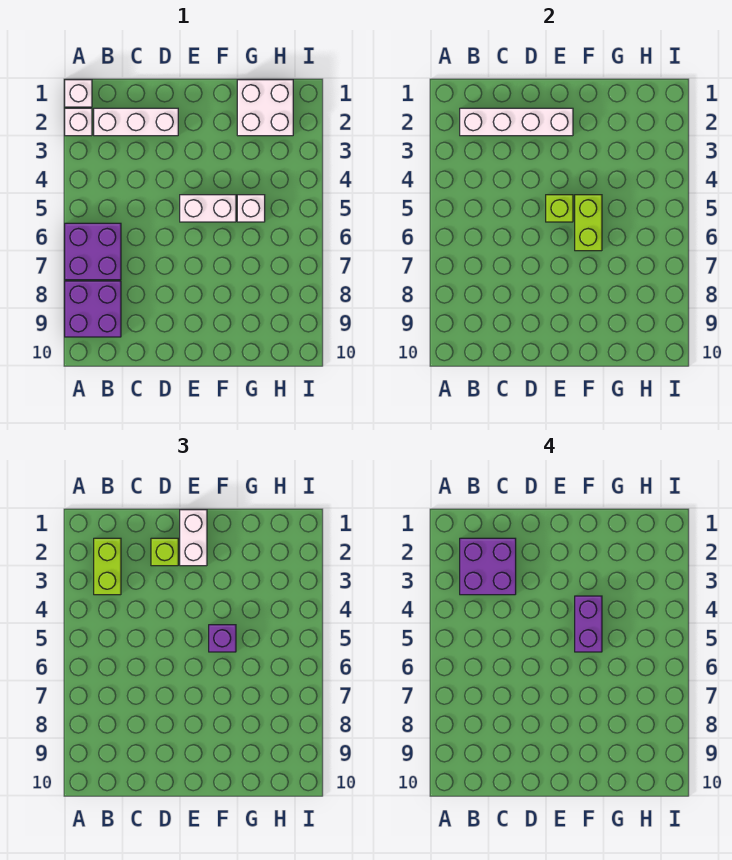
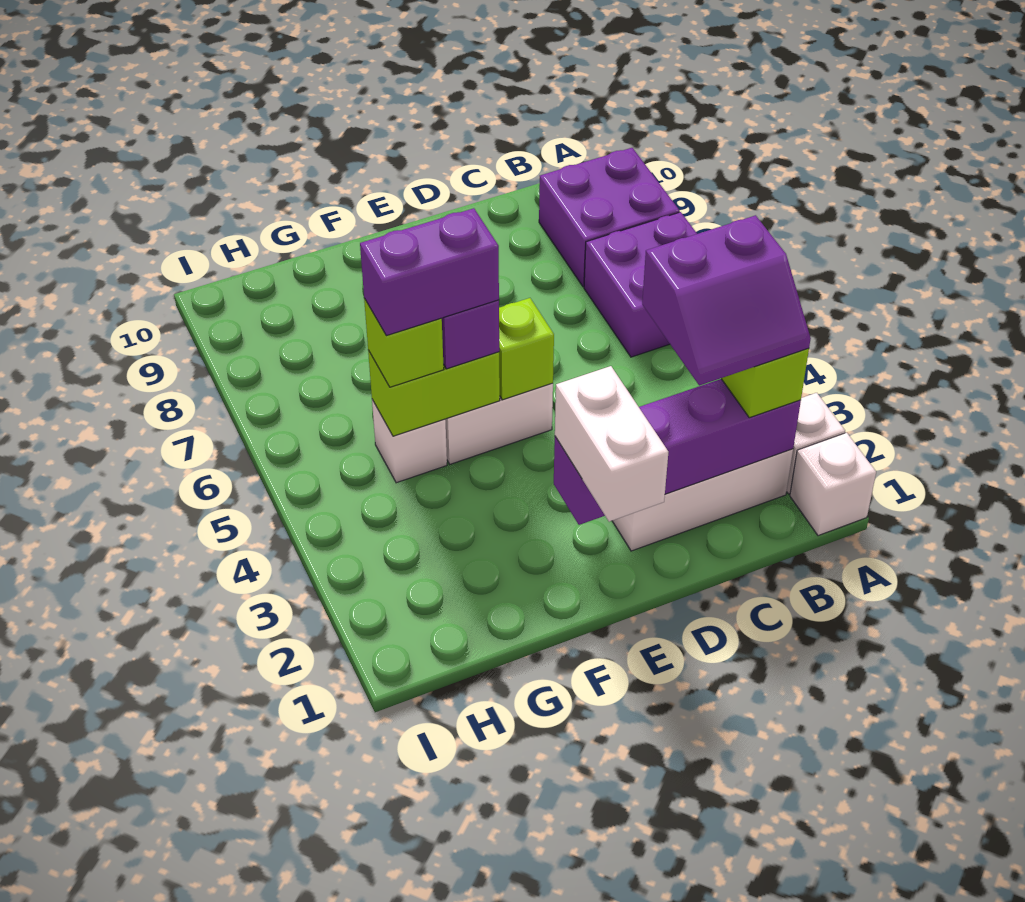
white 1x4 brick [460,108,573,136] -> purple 1x4 brick [554,379,801,525]
purple 2x2 brick [460,538,516,595] -> purple 2x2 slope [642,215,811,385]
lime 1x1 brick [151,538,178,566] -> lime 1x1 brick moved to [364,298,444,387]
purple 1x2 brick [575,596,602,652] -> purple 1x2 brick turned to [360,208,499,336]
lime 1x2 brick [575,195,602,251] -> lime 1x2 brick turned to [368,350,500,436]
white 2x2 brick [237,80,293,136] -> none

